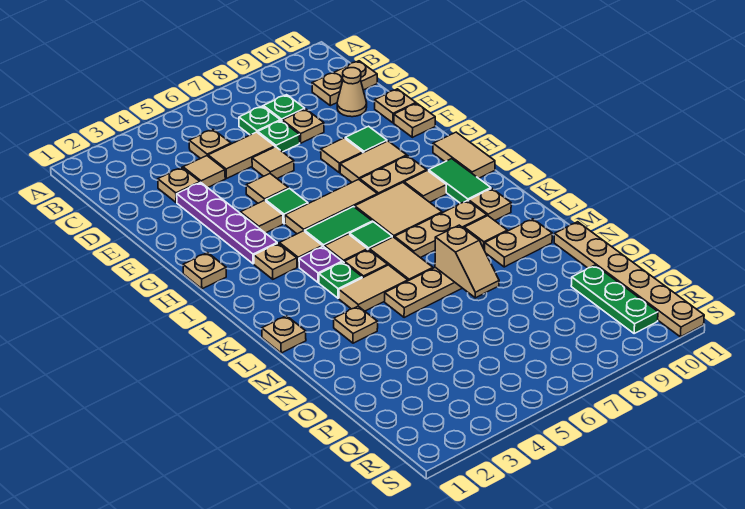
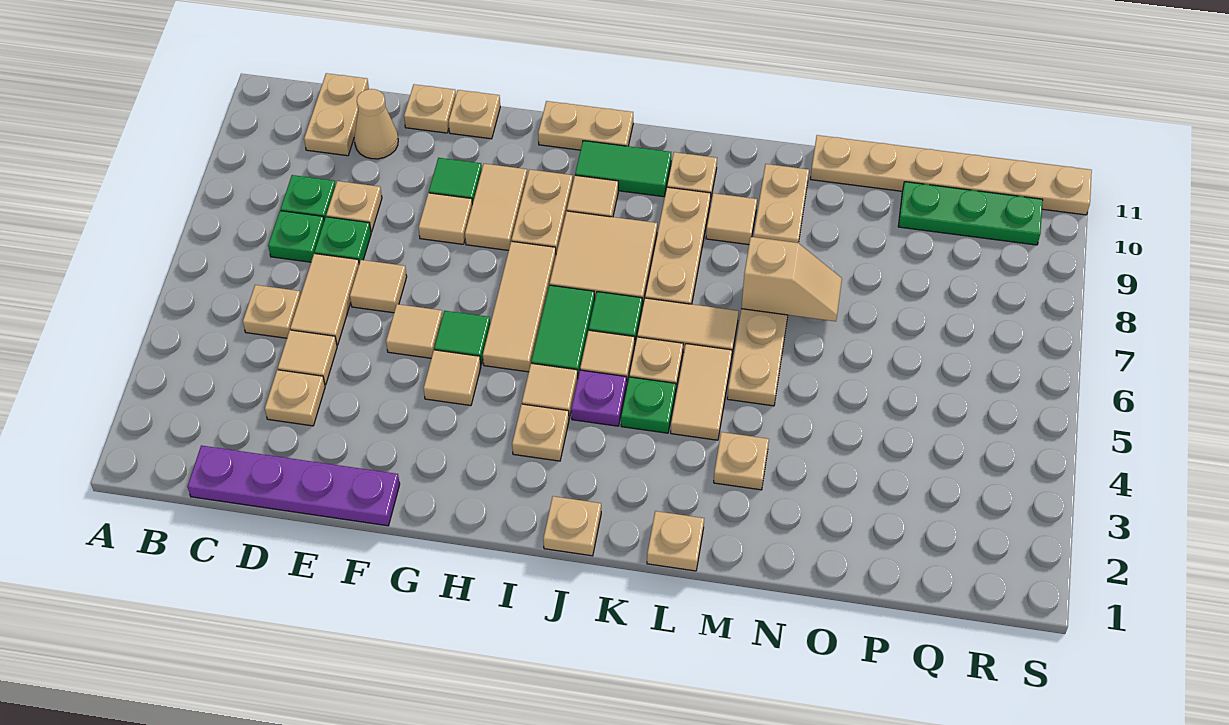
purple 1x4 plate [177,182,277,264] -> purple 1x4 plate moved to [187,446,400,526]
tan 1x1 plate [183,253,226,289] -> tan 1x1 plate moved to [543,496,601,556]
tan 1x2 tile [433,132,495,178] -> tan 1x2 plate [538,101,633,150]

